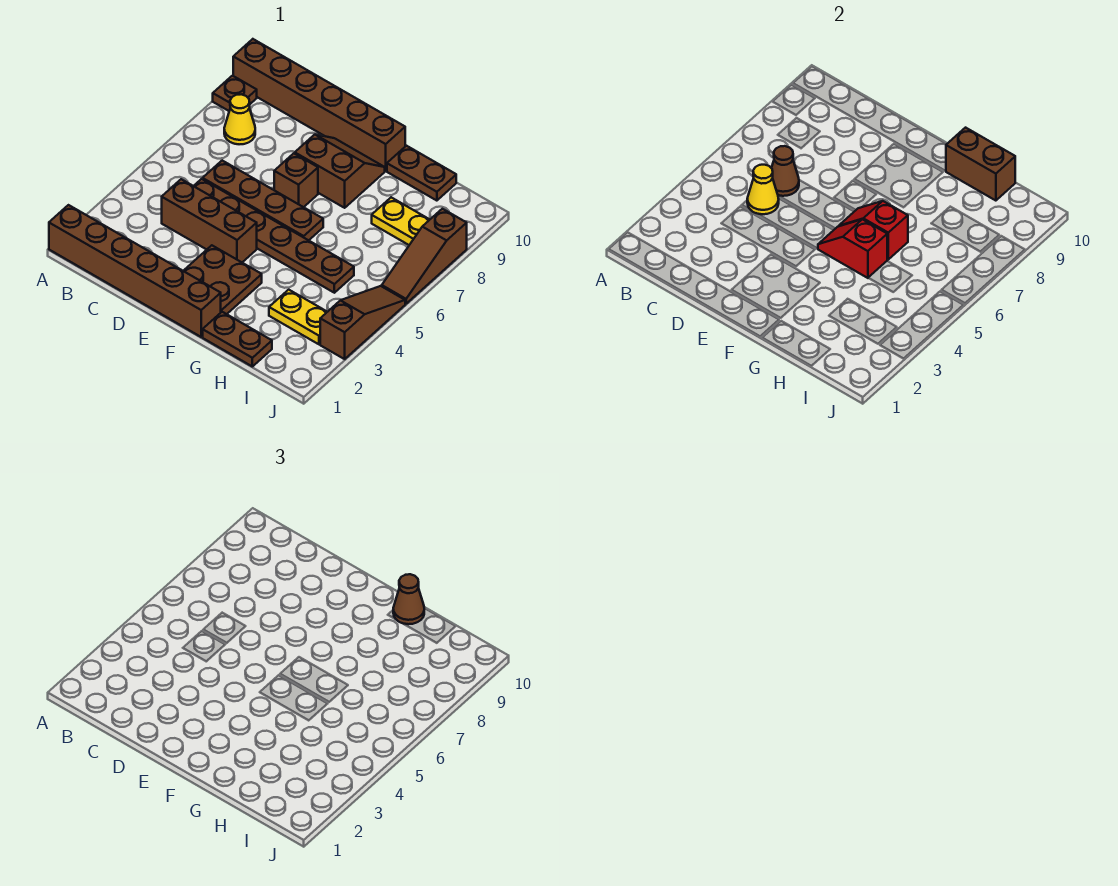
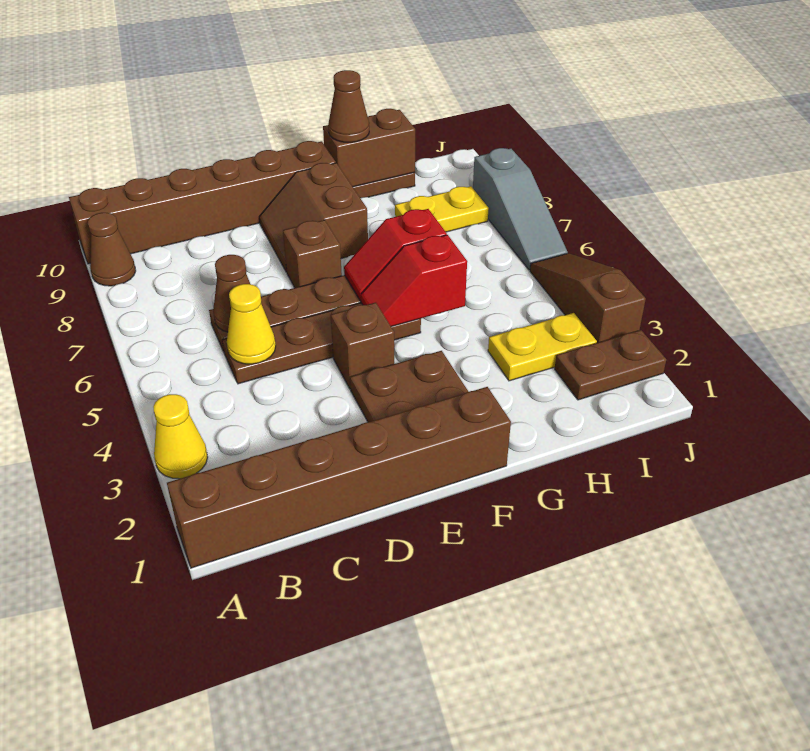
brown 1x1 plate [213,76,257,111] -> brown 1x1 cone [88,213,136,286]
yellow 1x1 cone [224,94,255,144] -> yellow 1x1 cone moved to [153,394,208,479]
brown 1x3 brick [162,179,257,262] -> brown 1x1 brick [331,303,394,389]
brown 1x6 plate [194,179,354,293] -> brown 1x4 plate [222,303,421,384]
brown 2x2 slope [295,135,385,208] -> brown 2x2 slope turned to [259,163,368,272]
brown 1x2 plate [203,312,272,366] -> brown 1x2 plate moved to [555,330,666,400]
brown 1x3 slope [382,209,467,304] -> grey 1x3 slope [473,148,568,270]

